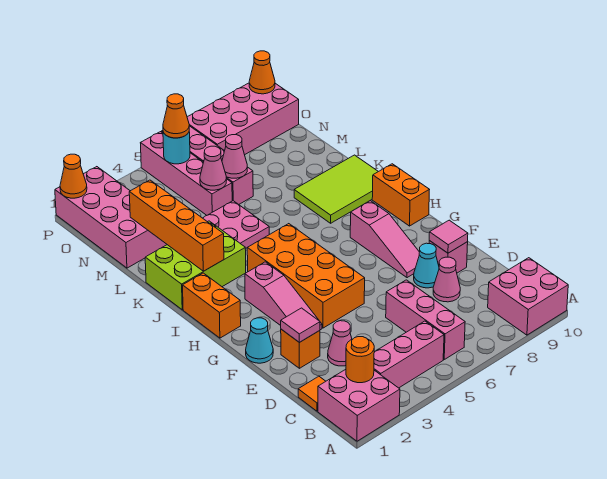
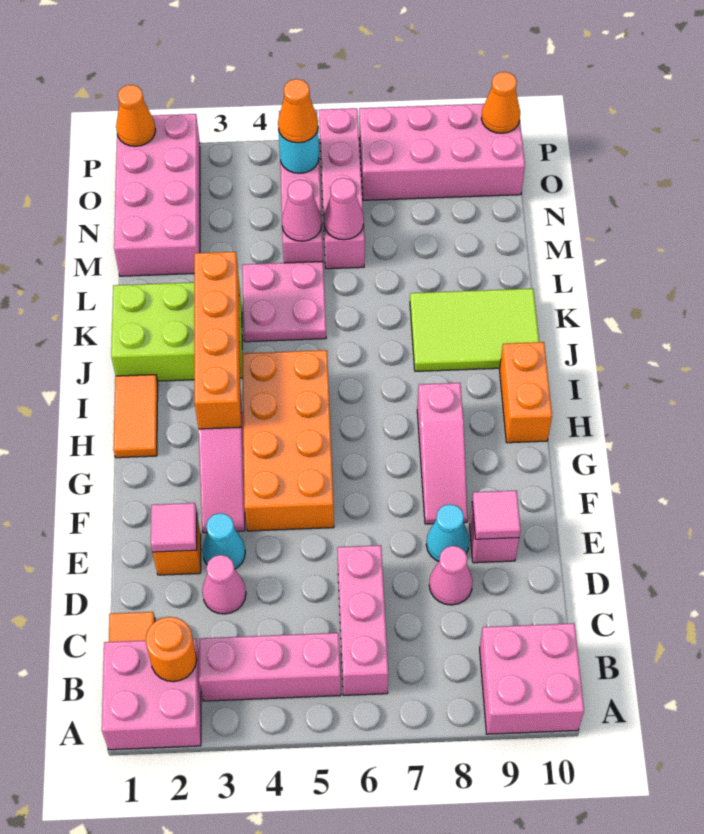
cyan 1x1 cone [246,318,273,363] -> cyan 1x1 cone moved to [202,513,245,569]
orange 1x2 brick [183,273,241,338] -> orange 1x2 tile [113,375,158,458]
orange 1x4 brick [129,180,224,271] -> orange 1x4 brick moved to [194,252,241,429]

